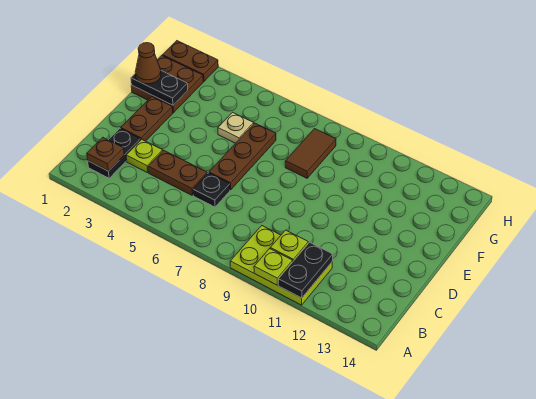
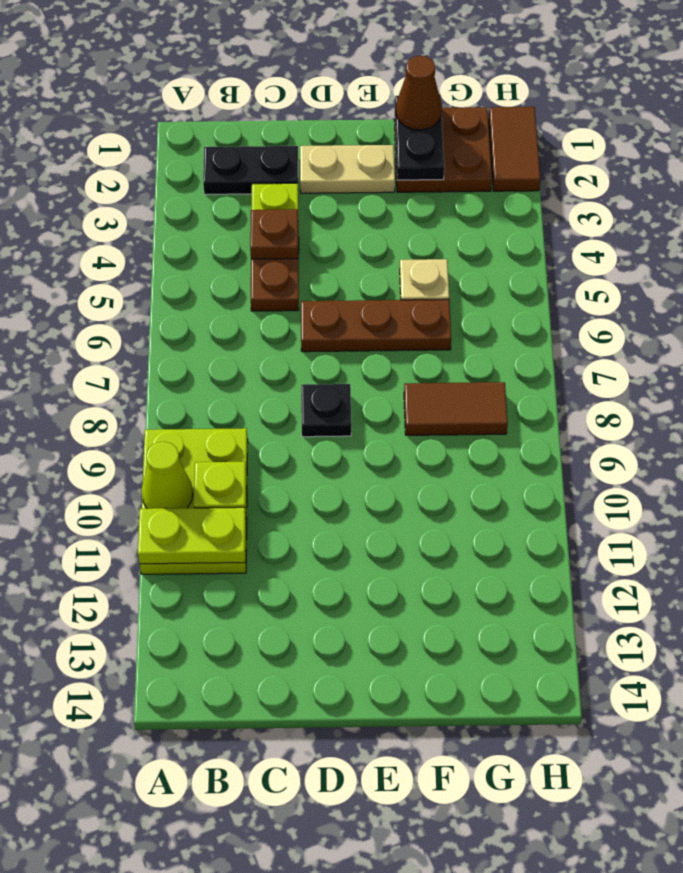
lime 1x1 plate [254,249,293,285] -> lime 1x1 cone [141,441,193,509]
black 1x2 plate [278,242,333,298] -> lime 1x2 plate [138,507,246,564]
brown 1x1 plate [87,137,124,171] -> brown 1x1 plate moved to [250,209,298,259]
black 1x1 plate [193,173,230,207] -> black 1x1 plate moved to [301,384,351,437]
brown 1x2 plate [121,97,173,141] -> tan 1x2 plate [300,145,395,193]
brown 1x2 plate [162,41,218,81] -> brown 1x2 tile [489,107,540,191]

